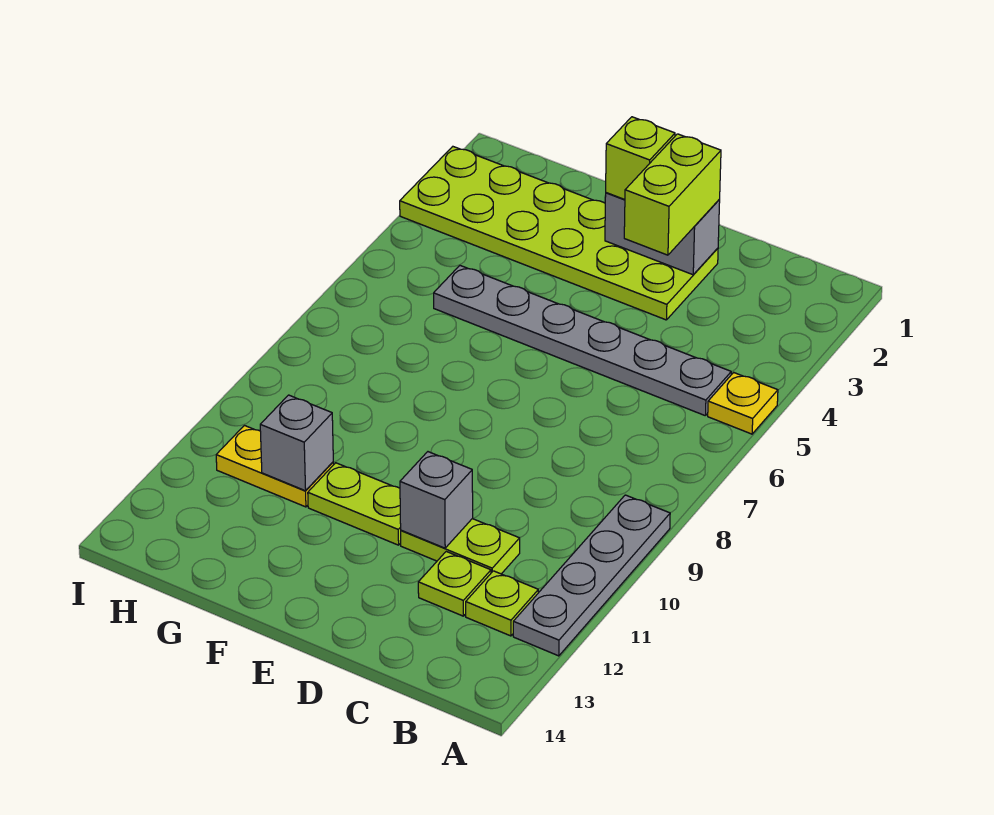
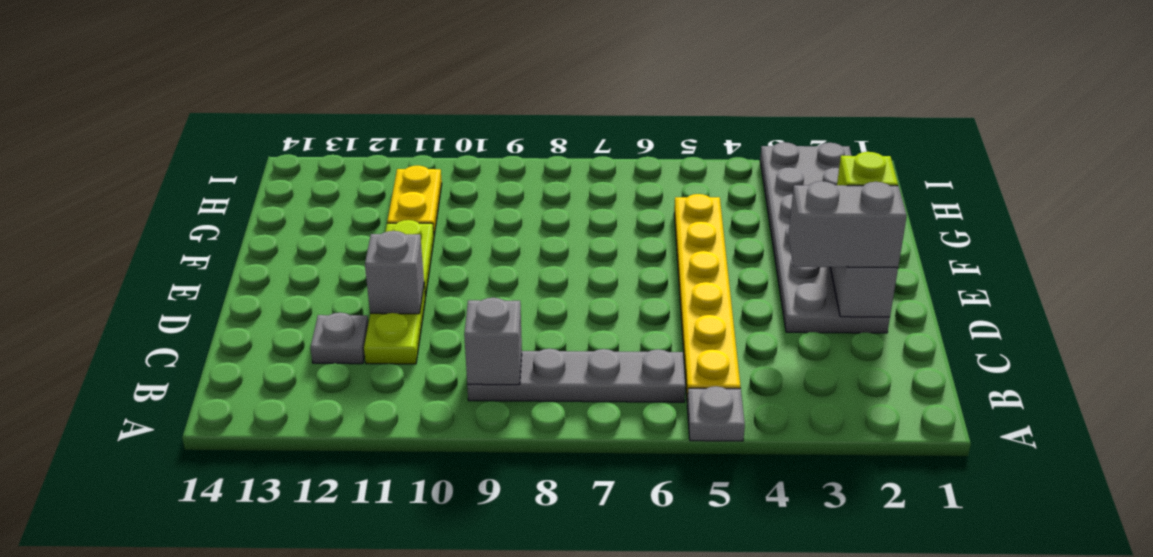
yellow 1x1 plate [708,372,778,434] -> grey 1x1 plate [687,386,745,441]
grey 1x4 plate [513,495,670,656] -> grey 1x4 plate moved to [467,349,685,402]
grey 1x6 plate [434,266,731,415] -> yellow 1x6 plate [674,194,741,398]
lime 1x1 plate [466,571,538,636] -> none
lime 1x1 plate [418,552,491,616] -> grey 1x1 plate [310,313,368,364]
lime 2x6 plate [400,147,718,320] -> grey 2x6 plate [760,142,890,333]
lime 1x2 brick [624,134,721,255] -> grey 1x2 brick [788,181,907,268]
grey 1x1 brick [260,395,333,491] -> grey 1x1 brick moved to [464,298,522,385]

